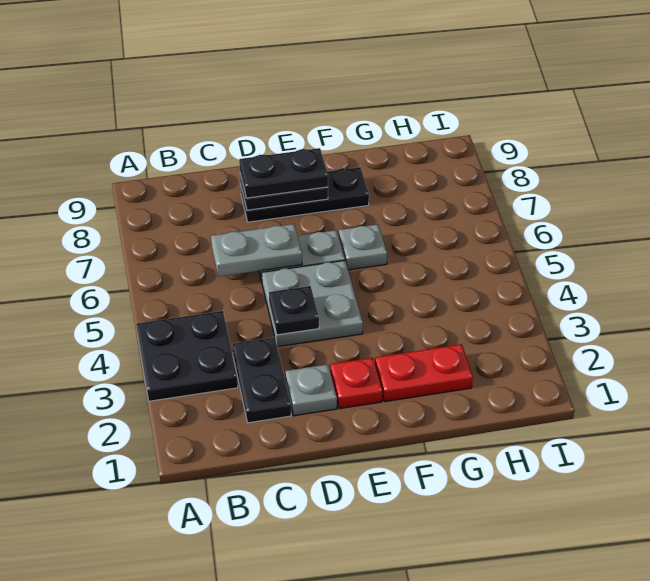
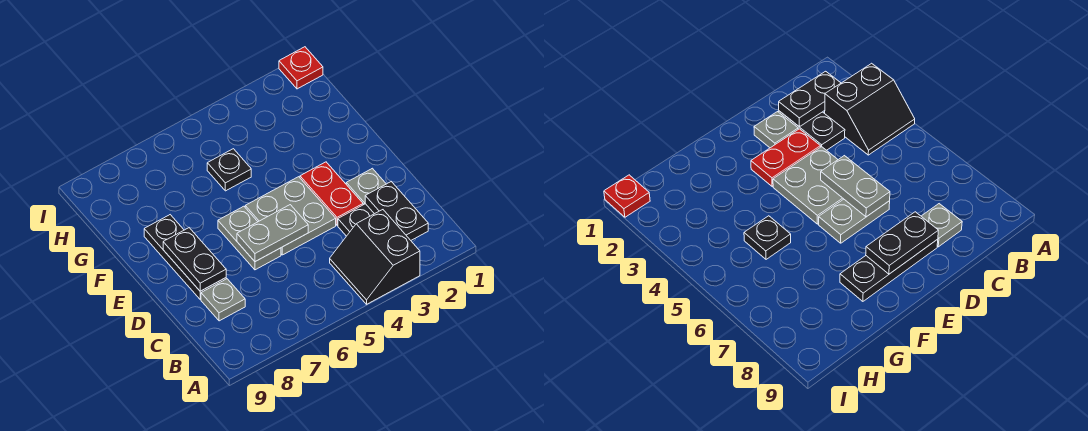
black 2x2 plate [136,311,238,401] -> black 2x2 slope [330,210,420,304]
grey 1x2 plate [211,224,302,277] -> grey 1x2 plate turned to [237,205,308,262]
black 1x1 plate [269,286,319,335] -> black 1x1 plate moved to [207,149,251,191]
black 1x2 plate [239,148,328,198] -> black 1x2 plate moved to [365,182,428,240]
red 1x1 plate [330,358,383,409] -> red 1x1 plate moved to [279,47,323,89]
red 1x2 plate [375,344,473,402] -> red 1x2 plate moved to [300,162,363,225]
grey 1x1 plate [339,224,387,270] -> grey 1x1 plate moved to [201,279,245,321]

